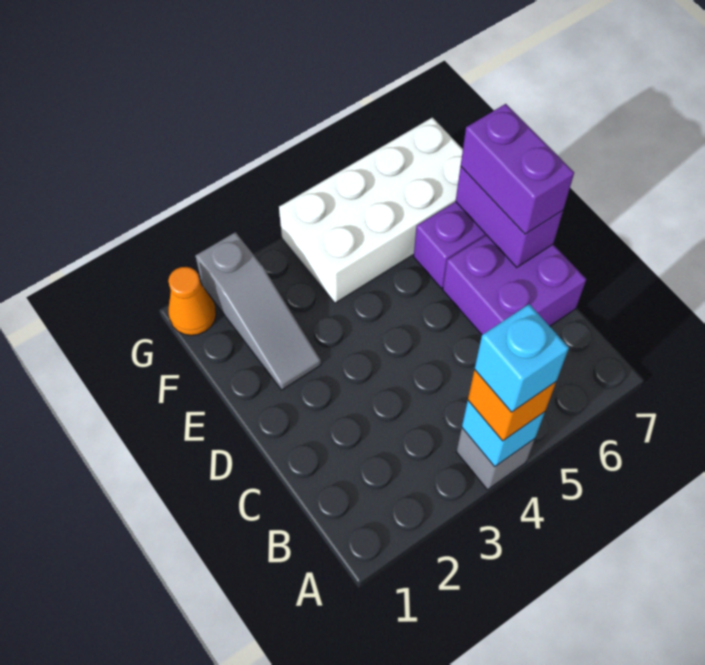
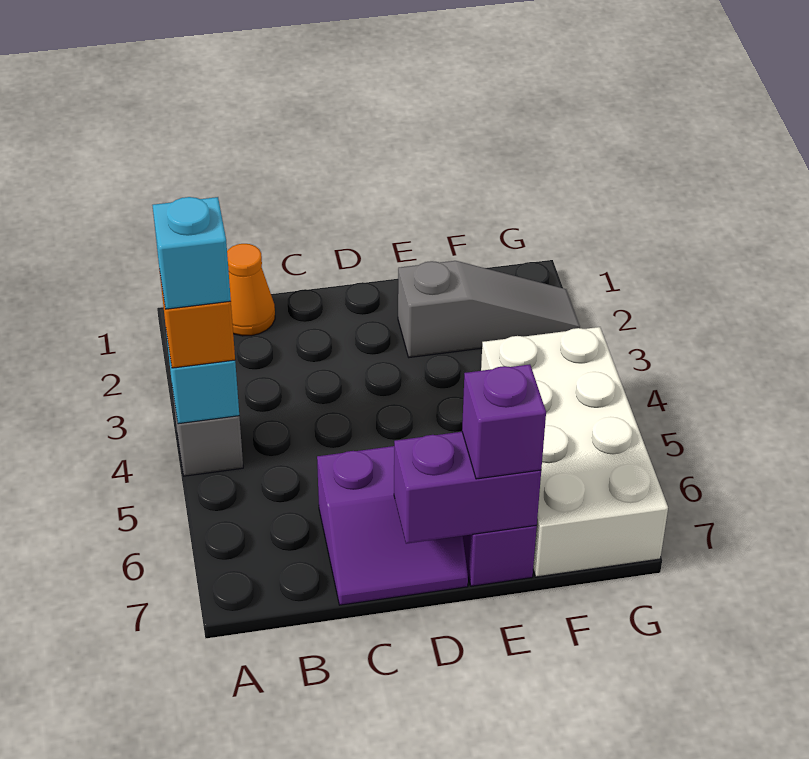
purple 2x2 brick [443,235,586,335] -> purple 2x2 slope [317,446,468,605]
purple 1x2 brick [461,104,574,234] -> purple 1x1 brick [462,364,546,479]
grey 1x3 slope [195,232,321,390] -> grey 1x3 slope turned to [398,261,580,357]
orange 1x1 cone [168,267,216,335] -> orange 1x1 cone moved to [227,244,275,336]

